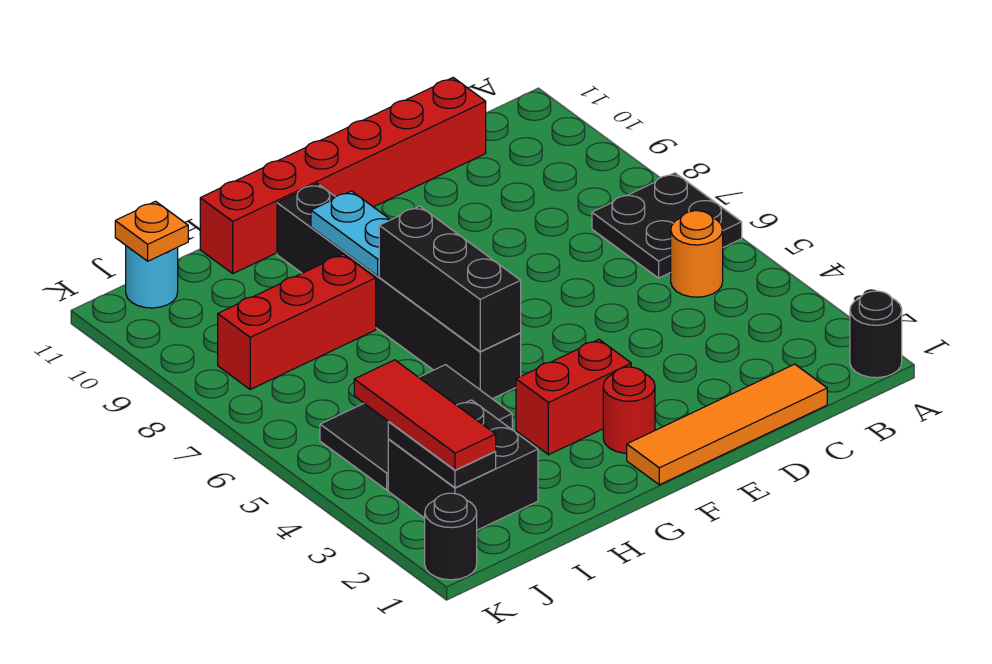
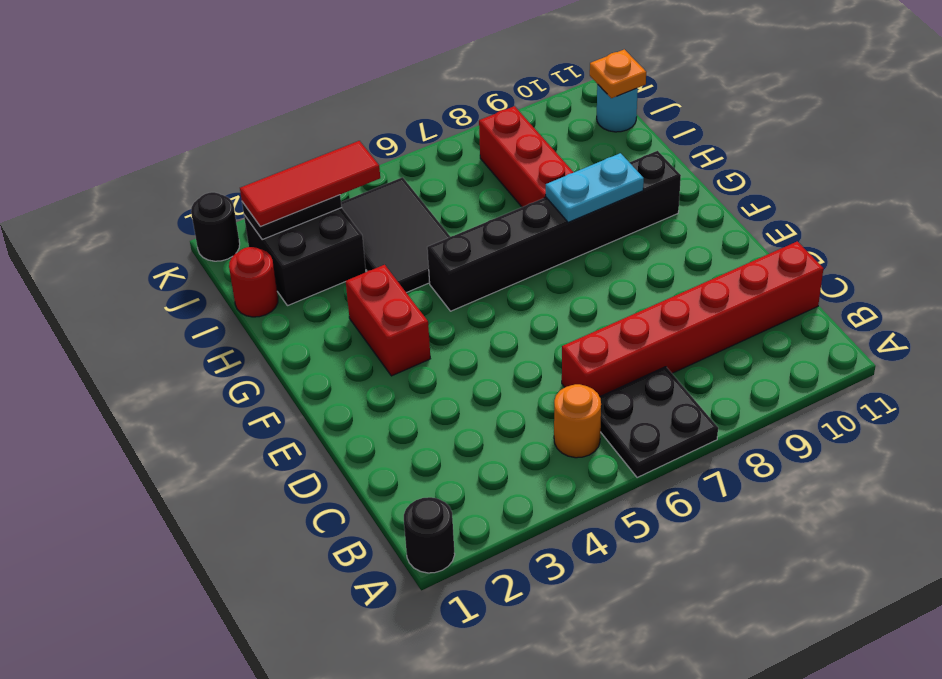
orange 1x4 tile [627,364,827,485] -> none
red 1x6 brick [200,78,486,273] -> red 1x6 brick turned to [562,241,823,396]
red 1x1 round brick [603,367,655,453] -> red 1x1 round brick moved to [229,247,278,317]
black 1x3 brick [379,206,521,351] -> none

